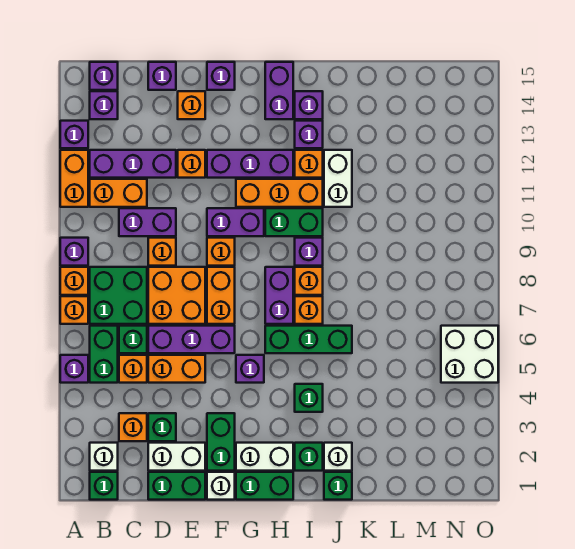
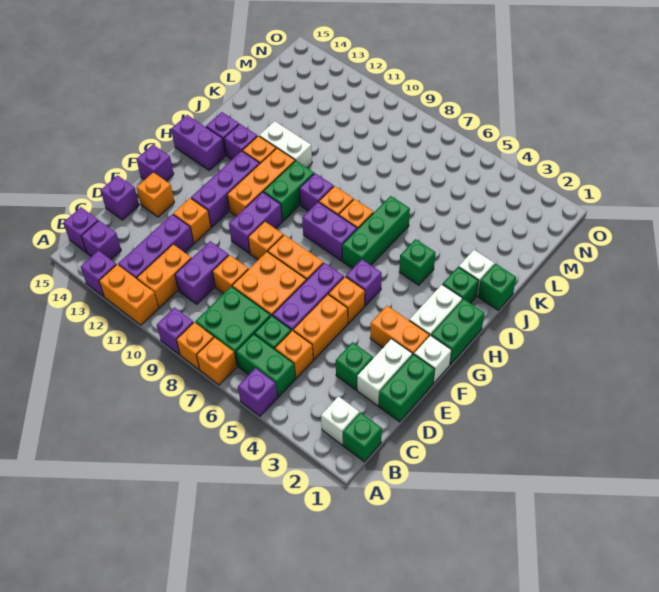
orange 1x1 brick [119,413,147,441] -> orange 1x1 brick moved to [329,277,365,323]
green 1x2 brick [207,413,235,471] -> orange 1x2 brick [370,306,429,355]
white 2x2 brick [441,326,498,383] -> none

